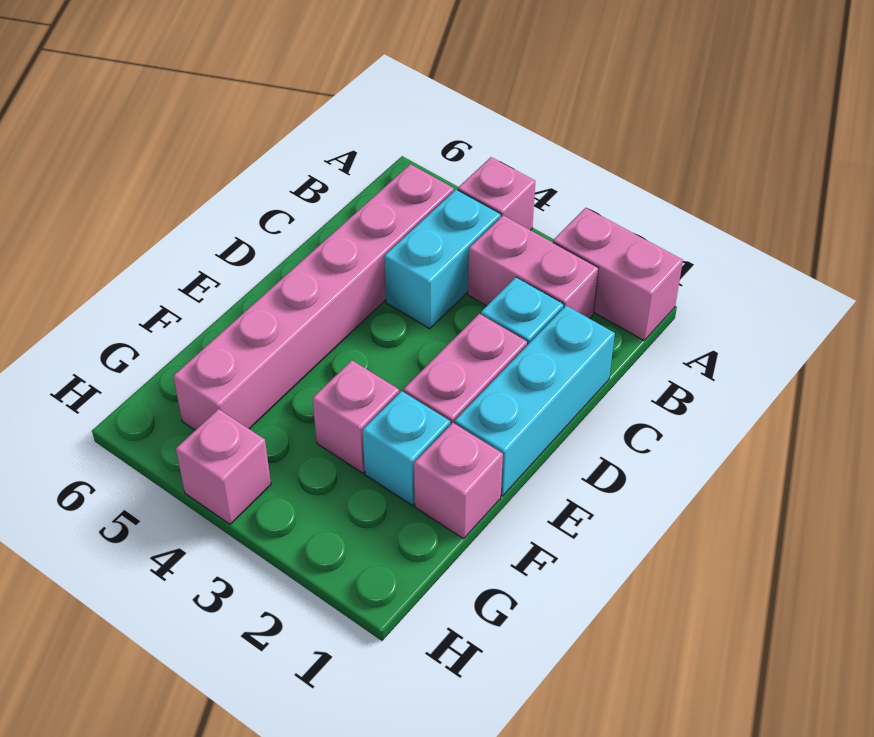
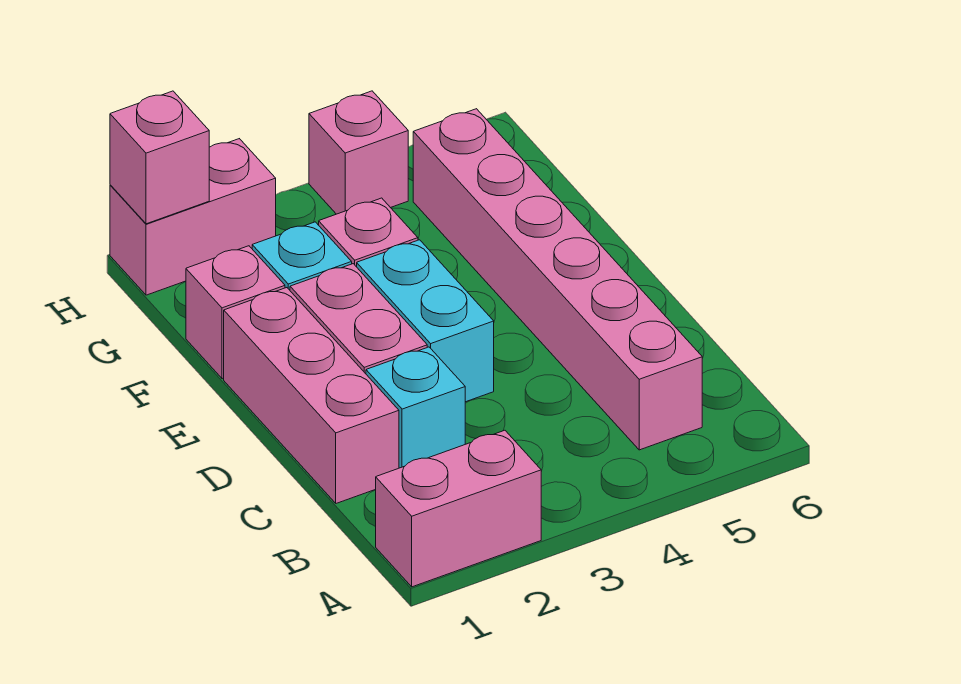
pink 1x1 brick [458,157,535,230] -> pink 1x1 brick moved to [110,91,209,224]
pink 1x2 brick [468,215,599,319] -> pink 1x2 brick moved to [110,139,276,295]
cyan 1x2 brick [384,189,501,329] -> cyan 1x2 brick moved to [357,240,494,402]
cyan 1x3 brick [455,306,615,496] -> pink 1x3 brick [224,288,399,503]

